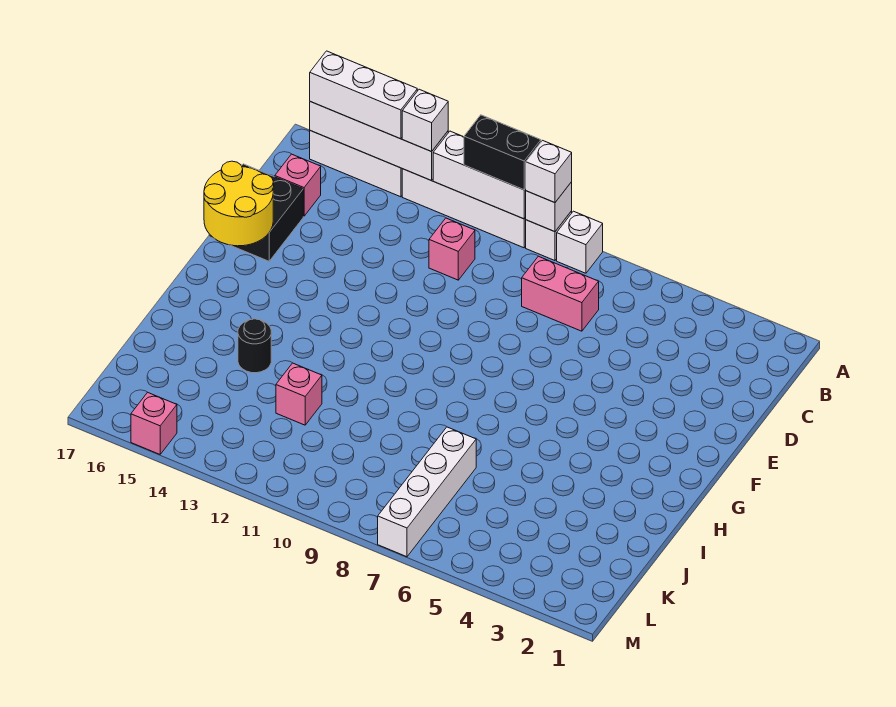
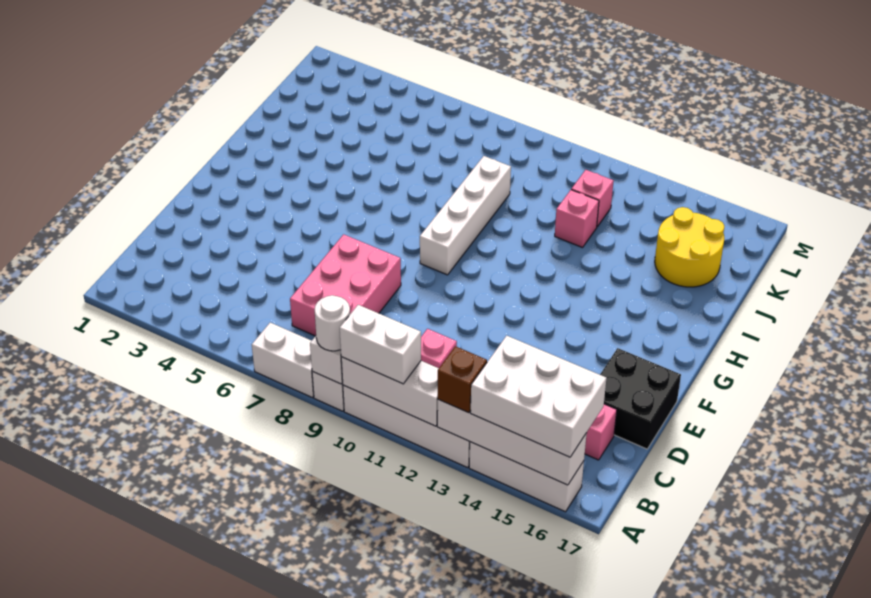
white 1x1 brick [557,211,603,273] -> white 1x2 brick [252,323,314,398]
white 1x1 brick [525,140,572,203] -> white 1x1 round brick [315,295,350,351]
black 1x2 brick [464,115,541,190] -> white 1x2 brick [340,305,421,384]
white 1x1 brick [402,89,448,152] -> brown 1x1 brick [438,346,487,413]
white 1x3 brick [310,51,417,139] -> white 2x3 brick [470,336,606,457]
pink 1x2 brick [522,256,599,331] -> pink 2x3 brick [290,234,401,336]
yellow 2x2 round brick [204,161,274,246] -> yellow 2x2 round brick moved to [655,207,725,287]
black 1x1 round brick [238,319,271,373] -> none
white 1x4 brick [378,427,476,557] -> white 1x4 brick moved to [420,156,511,275]
pink 1x1 brick [131,392,177,454] -> pink 1x1 brick moved to [571,170,614,227]

